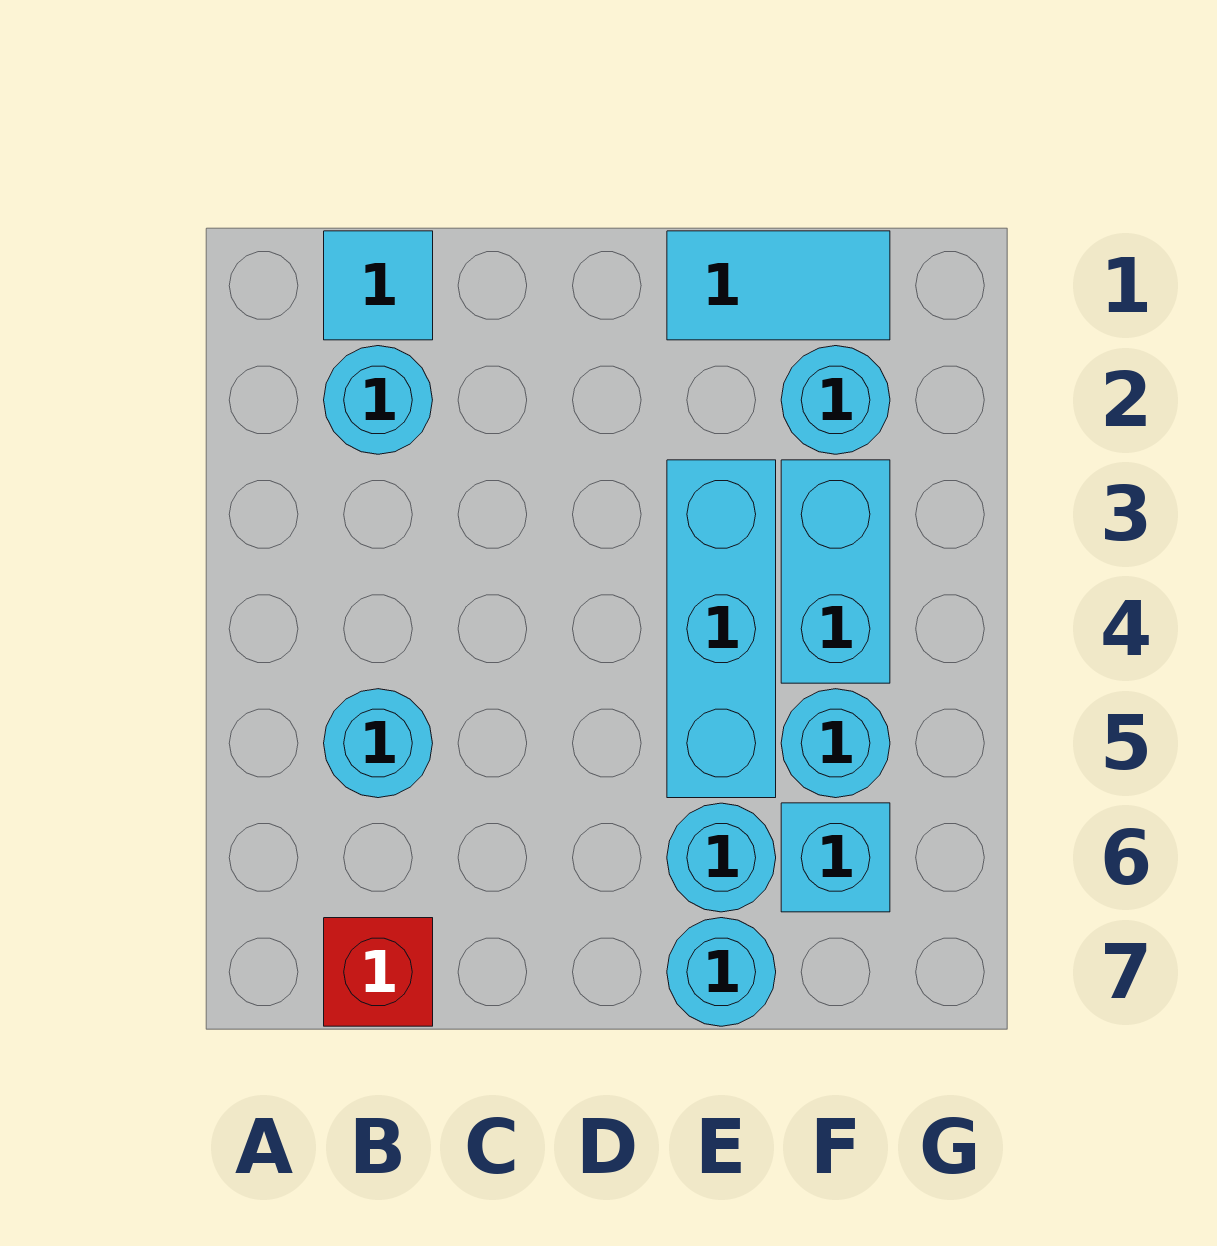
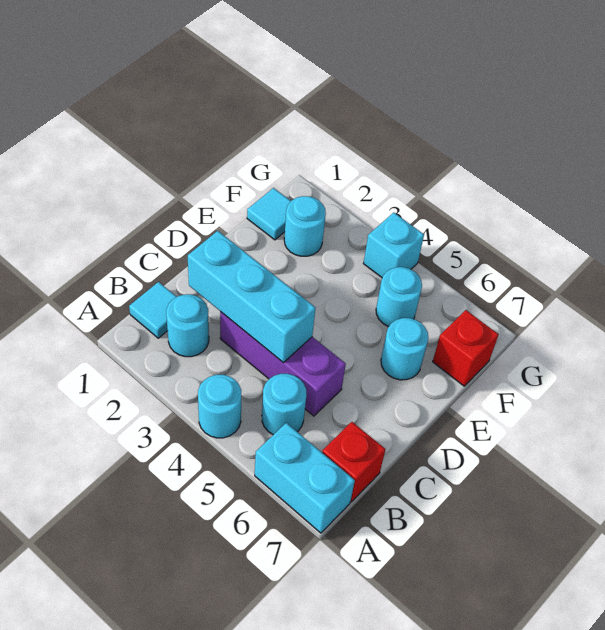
none -> purple 1x3 brick [220,312,346,416]
cyan 1x2 tile [667,231,890,340] -> cyan 1x1 tile [247,188,291,240]
cyan 1x3 brick [667,460,776,798] -> cyan 1x3 brick moved to [188,231,316,363]
cyan 1x1 round brick [667,918,776,1026] -> cyan 1x1 round brick moved to [198,375,241,438]
cyan 1x2 brick [781,460,890,683] -> cyan 1x2 brick moved to [255,423,355,533]
cyan 1x1 brick [781,803,890,912] -> cyan 1x1 brick moved to [364,212,424,277]
none -> red 1x1 brick [433,310,499,386]

